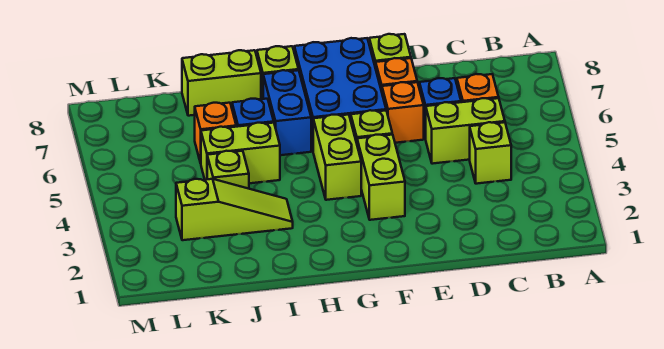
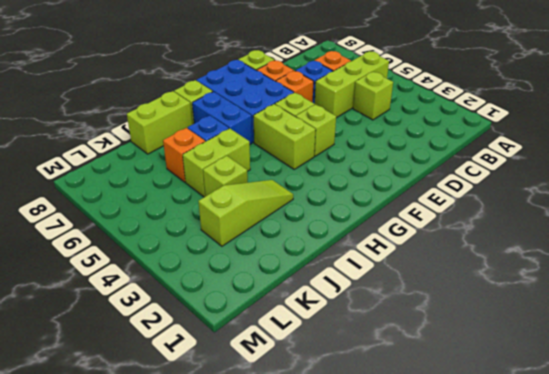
lime 1x2 brick [426,98,505,164] -> lime 1x3 brick [315,51,389,118]
lime 1x2 brick [357,135,405,220] -> lime 1x1 brick [296,105,336,156]

